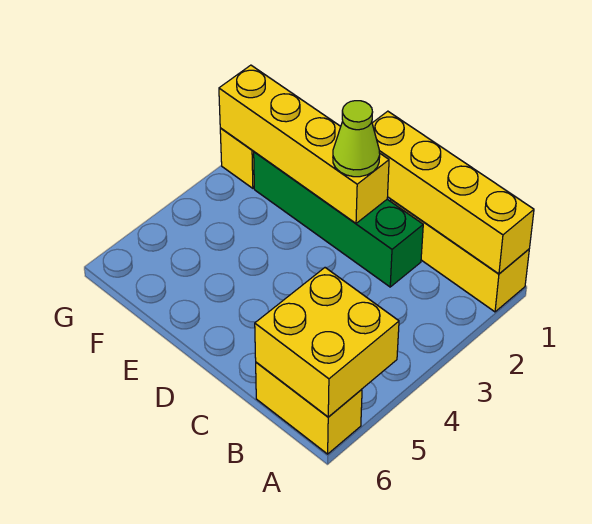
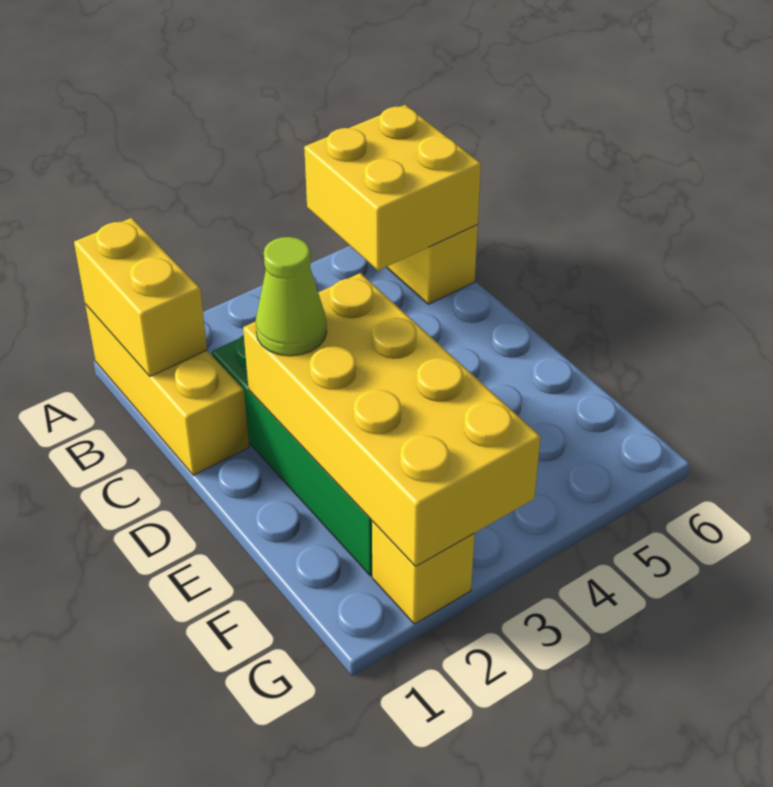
yellow 1x4 brick [372,111,534,274] -> yellow 1x2 brick [74,218,207,376]
yellow 1x4 brick [219,65,389,223] -> yellow 2x4 brick [243,273,541,566]

